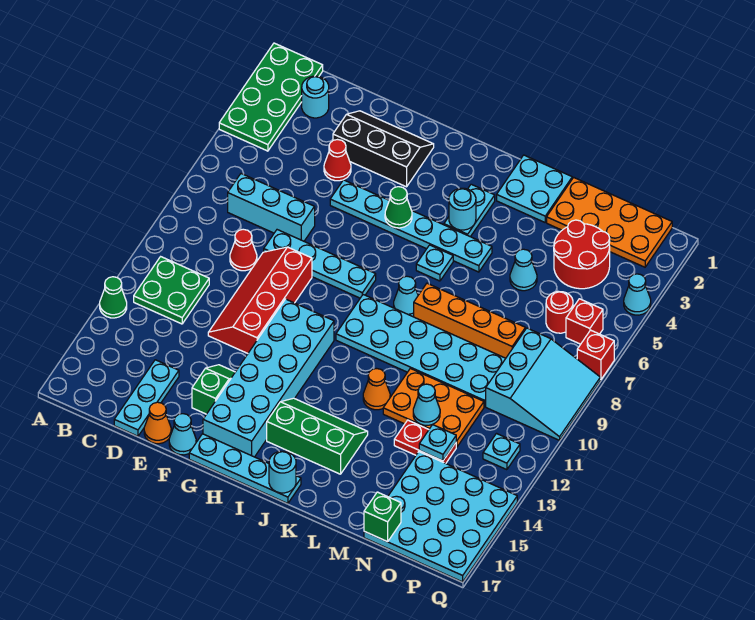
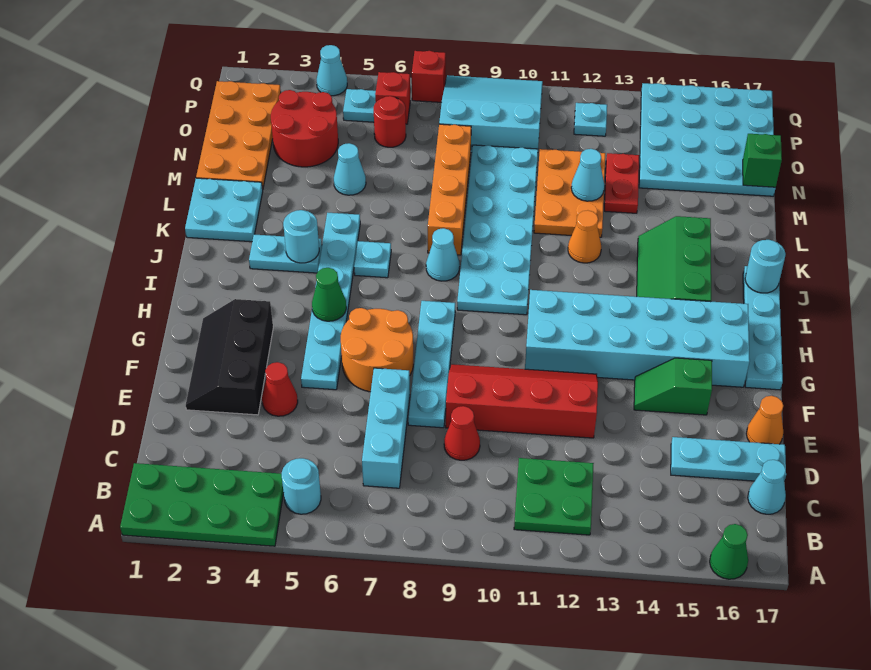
green 1x1 cone [100,277,127,318] -> green 1x1 cone moved to [710,524,748,579]
cyan 1x1 round brick [302,76,329,118] -> cyan 1x1 round brick moved to [282,458,321,514]
red 2x4 slope [208,247,312,353] -> red 2x4 slope turned to [446,364,598,438]
none -> orange 2x2 round brick [341,308,413,392]
cyan 1x1 cone [169,414,196,455] -> cyan 1x1 cone moved to [748,460,786,514]
cyan 1x1 plate [419,425,456,461] -> cyan 1x1 plate moved to [343,89,376,122]

